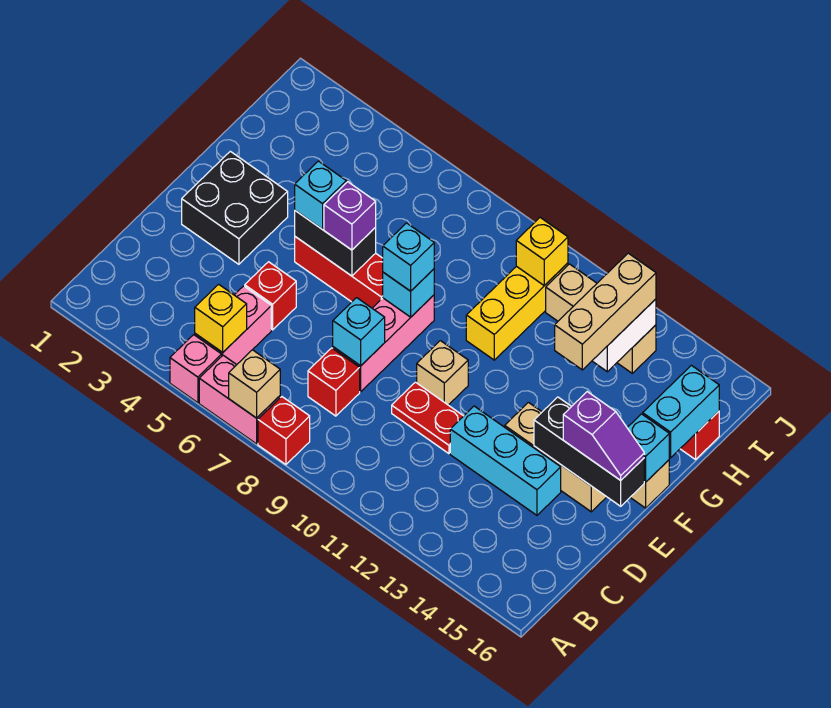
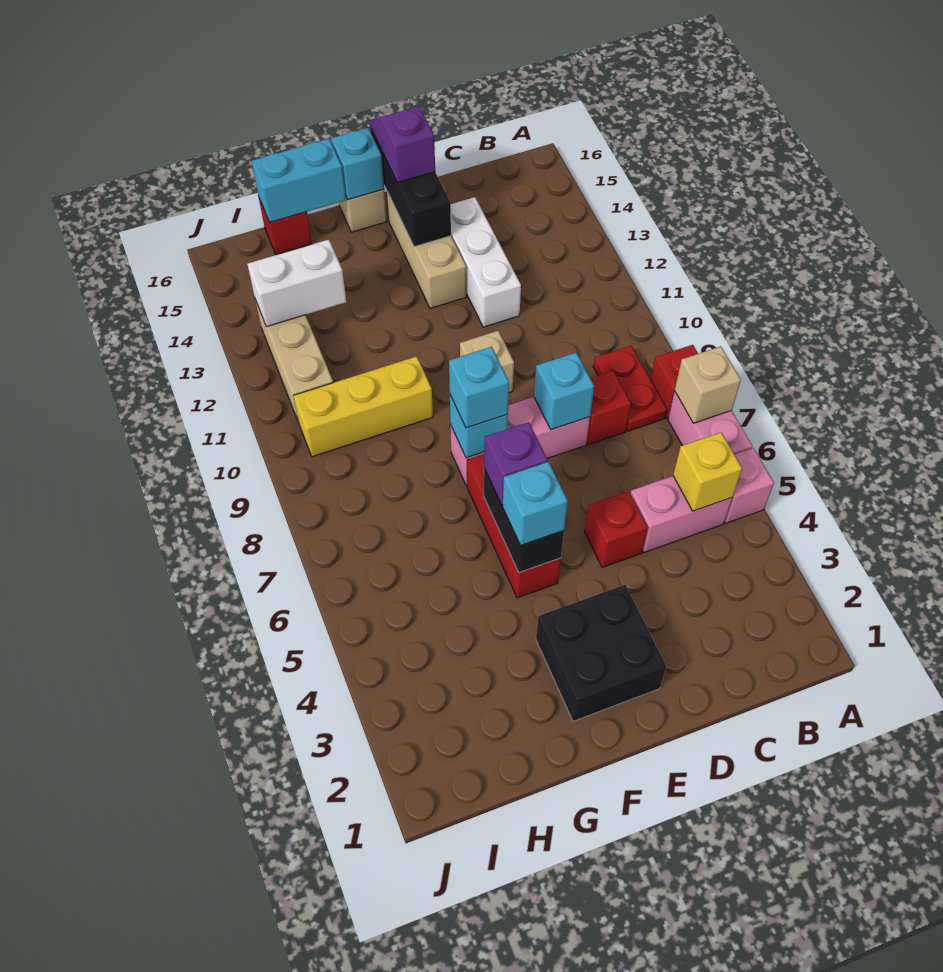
red 1x2 plate [392,382,463,454] -> red 1x2 plate moved to [593,346,667,431]
cyan 1x3 brick [450,406,561,515] -> white 1x3 brick [450,197,521,327]
tan 1x3 brick [555,253,656,370] -> none
yellow 1x1 brick [516,218,568,286] -> none

